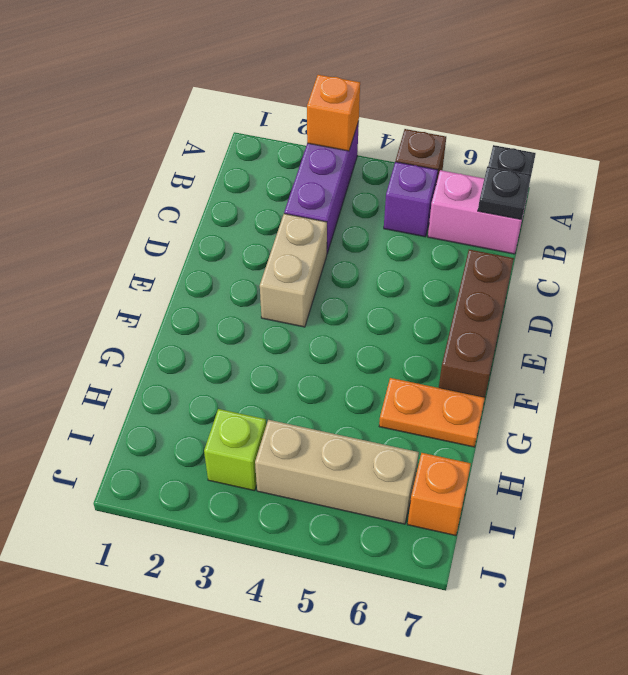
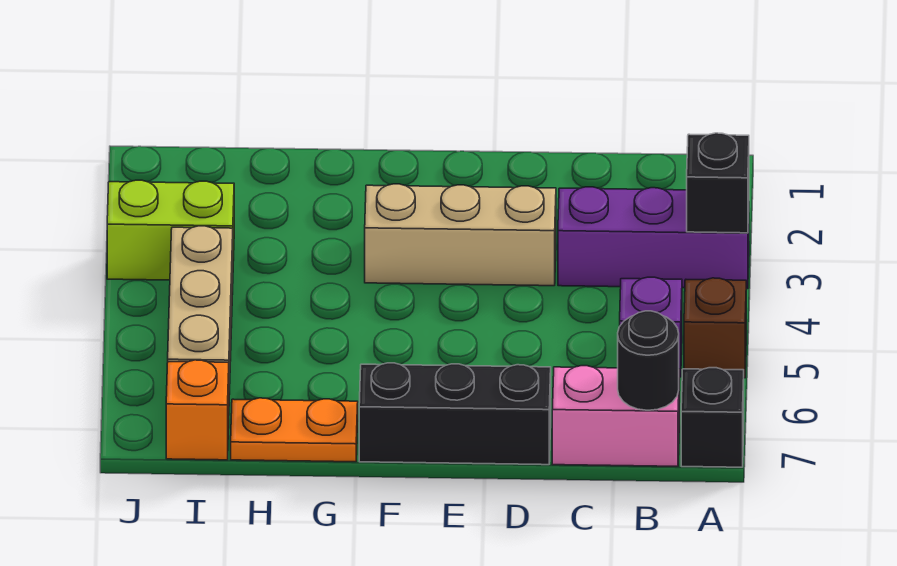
orange 1x1 brick [307,75,360,151] -> black 1x1 brick [687,133,749,233]
pink 1x2 brick [428,170,524,254] -> pink 1x2 brick turned to [552,366,679,466]
black 1x1 plate [478,166,531,220] -> black 1x1 round brick [618,311,679,410]
tan 1x2 brick [260,214,327,327] -> tan 1x3 brick [365,184,556,286]
brown 1x3 brick [439,250,514,397] -> black 1x3 brick [359,363,551,465]
orange 1x2 plate [379,378,485,447] -> orange 1x2 plate turned to [231,398,358,462]
lime 1x1 brick [204,409,266,491] -> lime 1x2 brick [107,180,234,280]

